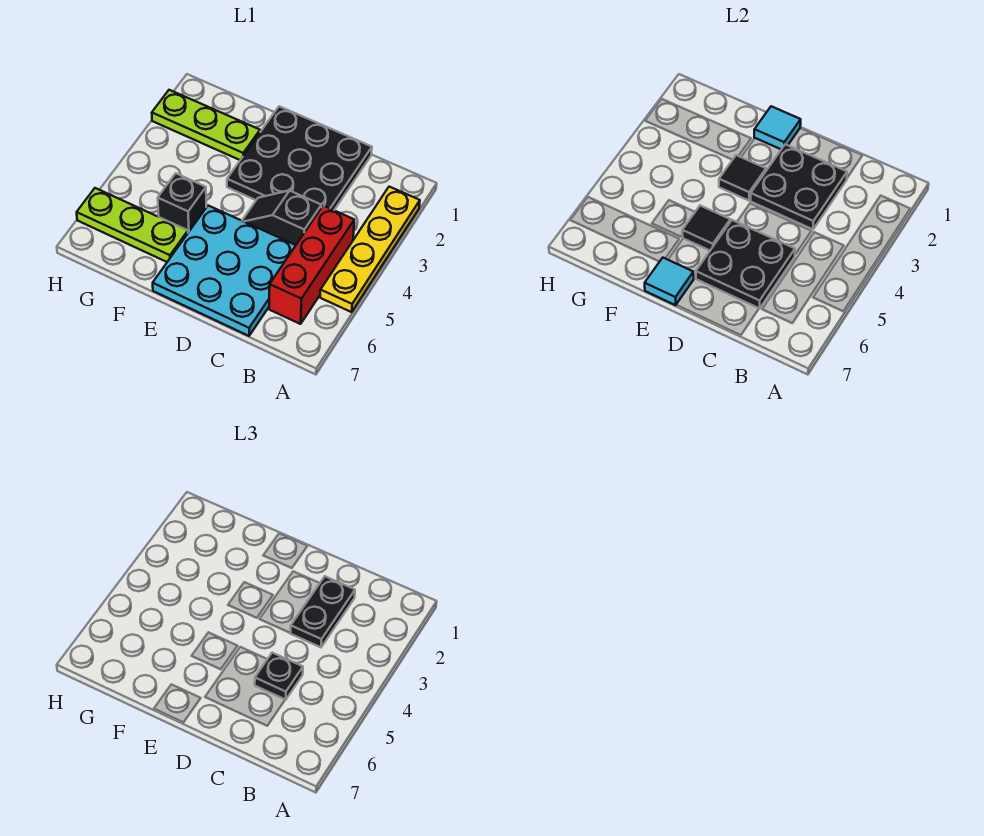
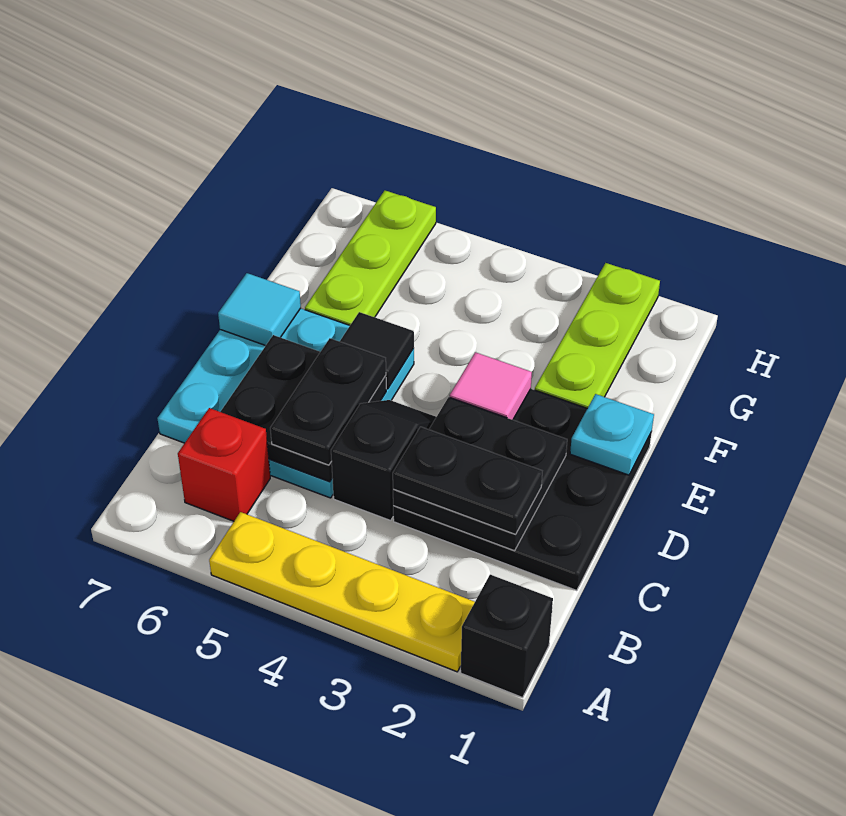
red 1x3 brick [269,206,354,324] -> red 1x1 brick [178,408,270,521]
black 1x1 plate [255,653,303,700] -> black 1x2 plate [270,338,386,465]
cyan 1x1 tile [754,106,801,149] -> cyan 1x1 plate [570,394,654,475]
black 1x1 tile [719,155,766,201] -> pink 1x1 tile [450,352,532,420]
black 1x1 brick [158,173,206,232] -> black 1x1 brick moved to [461,575,553,697]

